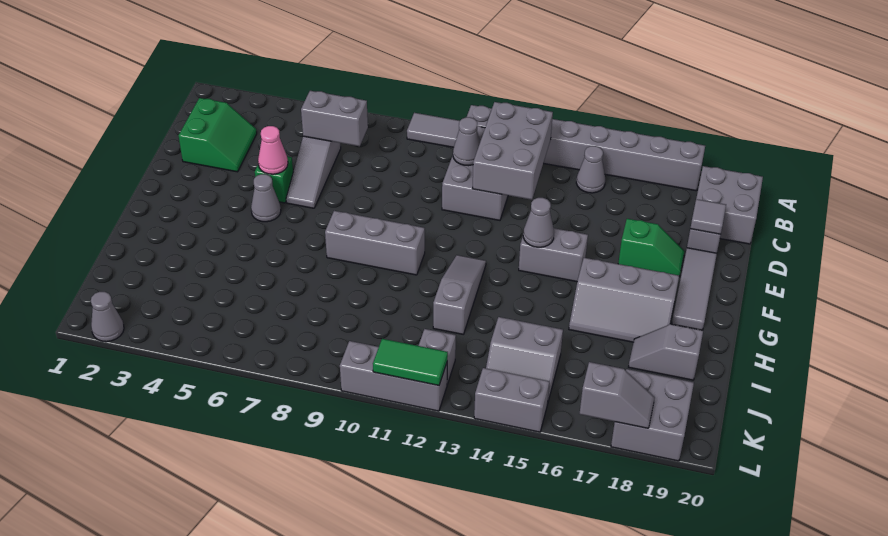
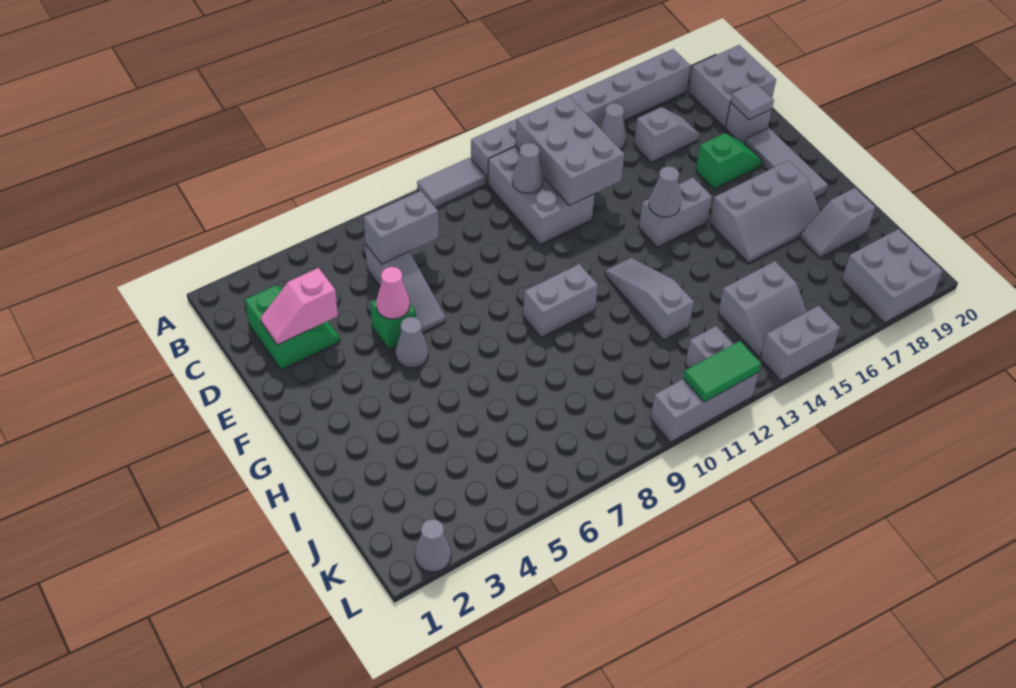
none -> pink 1x2 slope [261,268,338,345]
grey 1x3 brick [325,211,425,275] -> grey 1x2 brick [523,264,598,337]
grey 1x2 slope [580,362,655,428] -> grey 1x2 slope moved to [634,107,700,162]

